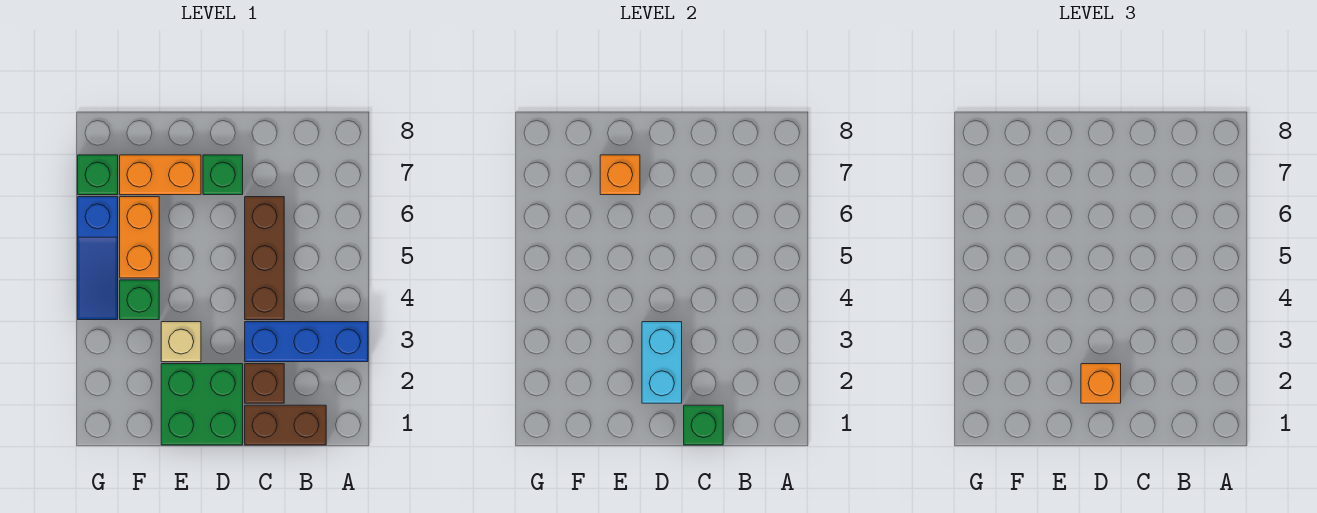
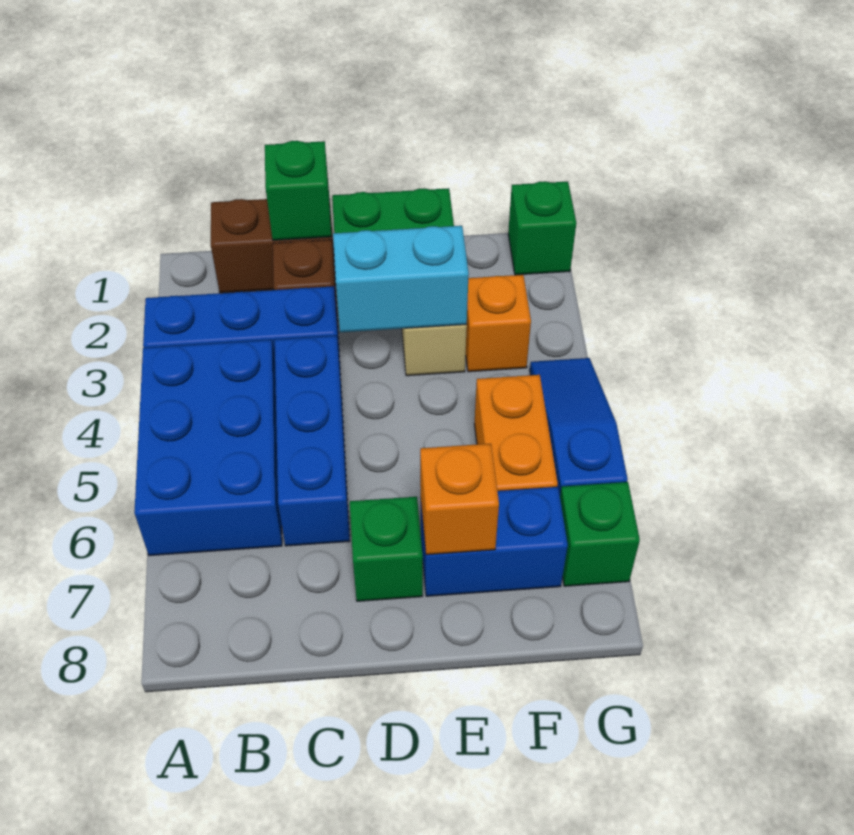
none -> blue 2x3 brick [134,340,282,556]
brown 1x3 brick [245,197,284,320] -> blue 1x3 brick [275,336,350,546]
cyan 1x2 brick [642,322,682,403] -> cyan 1x2 brick turned to [333,226,469,332]
orange 1x1 brick [1081,364,1121,403] -> orange 1x1 brick moved to [466,275,531,372]
orange 1x2 brick [120,155,201,195] -> blue 1x2 brick [421,487,568,596]
green 1x1 brick [120,280,159,320] -> green 1x1 brick moved to [508,181,576,275]

